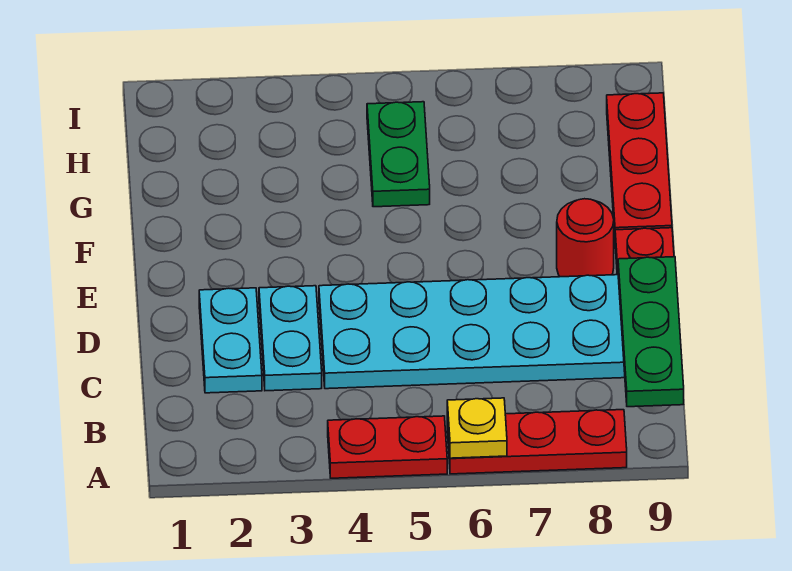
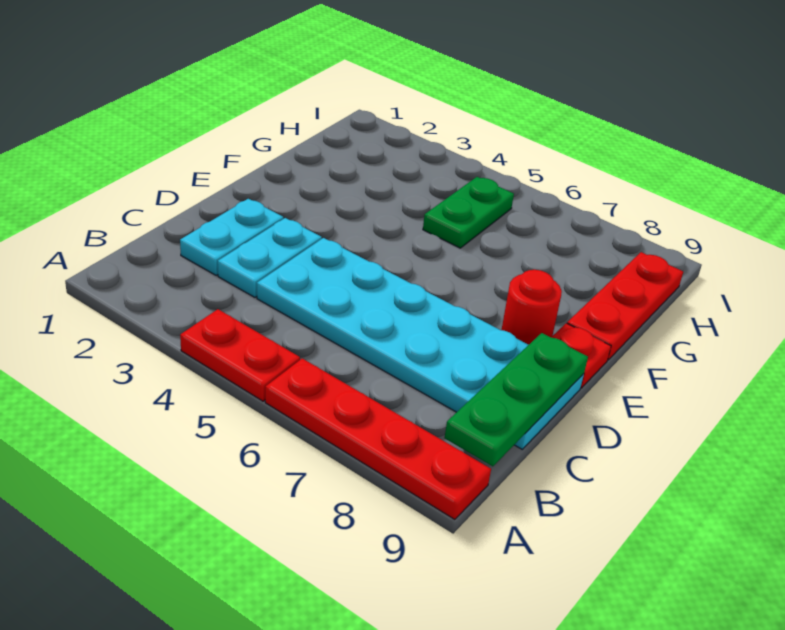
red 1x3 plate [447,410,627,474] -> red 1x4 plate [265,358,491,520]
yellow 1x1 plate [447,398,507,458] -> none

